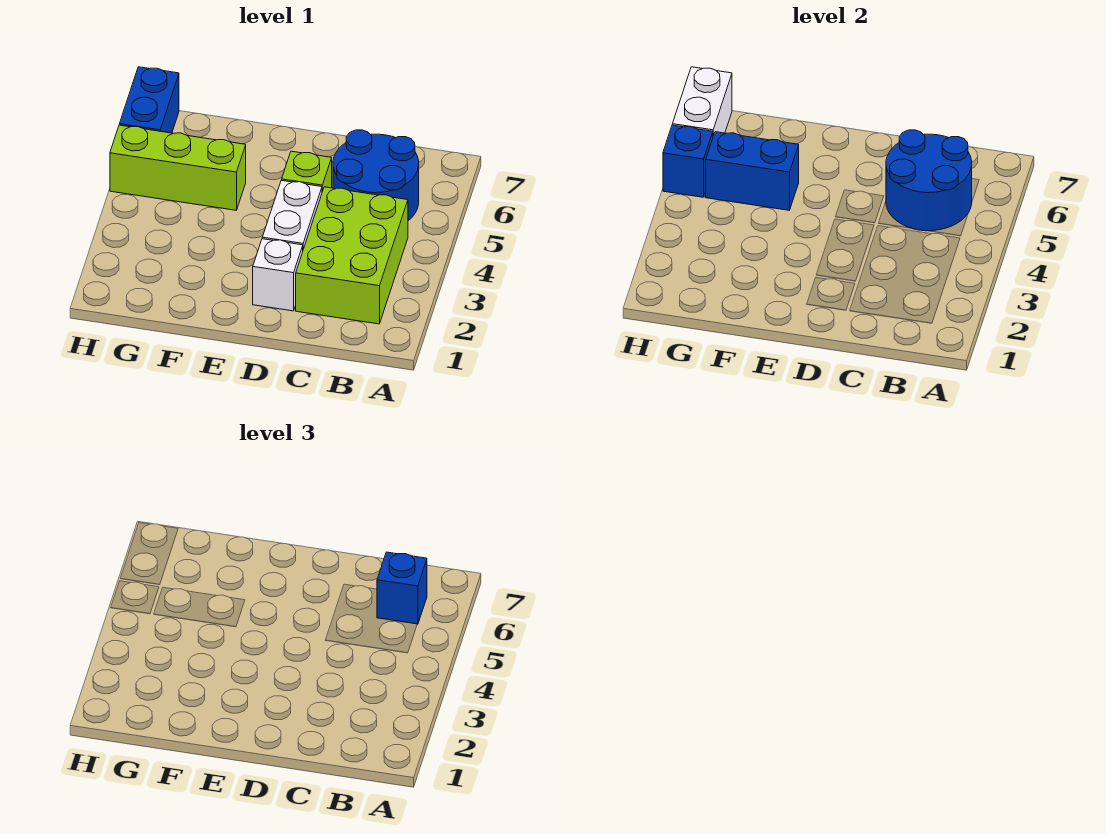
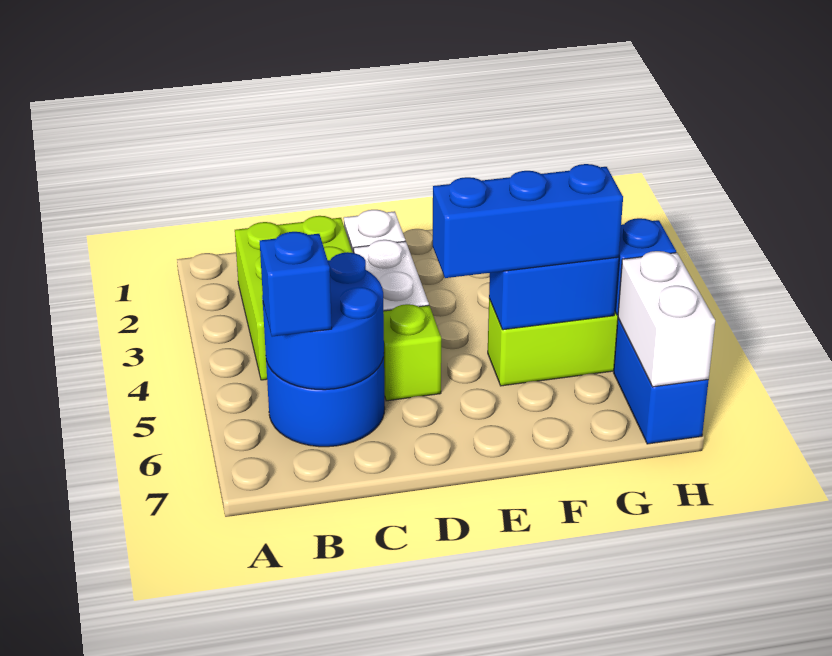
none -> blue 1x3 brick [433,164,623,278]

